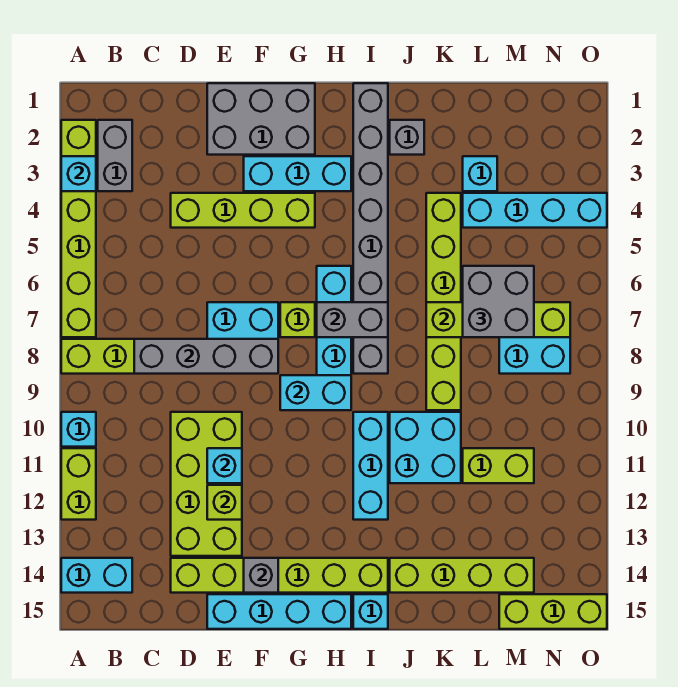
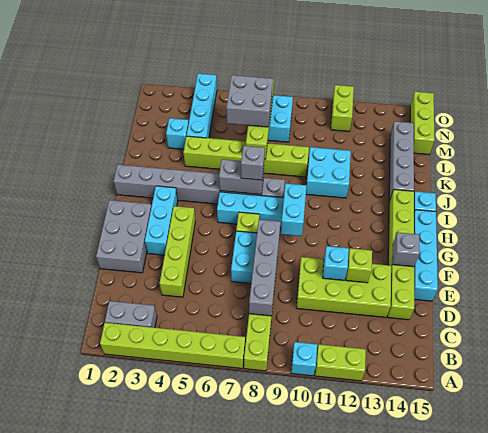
cyan 1x1 brick [61,156,96,191] -> none
cyan 1x2 brick [61,558,132,593] -> none
grey 1x2 brick [317,302,388,337] -> grey 1x2 brick turned to [219,159,264,195]
cyan 1x3 brick [353,412,388,520] -> none
grey 1x1 brick [390,120,424,155] -> grey 1x1 brick moved to [241,146,265,180]
lime 1x4 brick [390,558,534,593] -> grey 1x4 brick [389,121,414,202]
lime 1x2 brick [463,448,534,483] -> lime 1x2 brick moved to [331,85,354,131]

